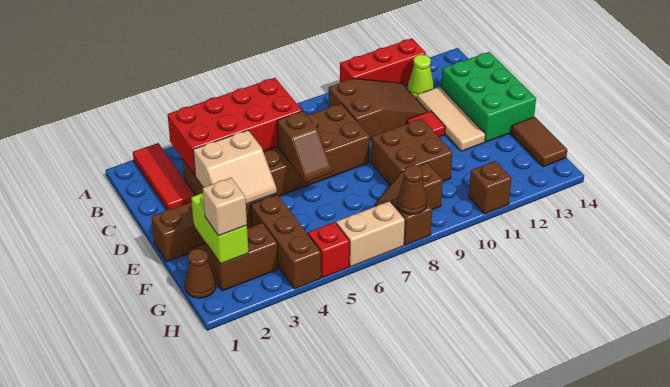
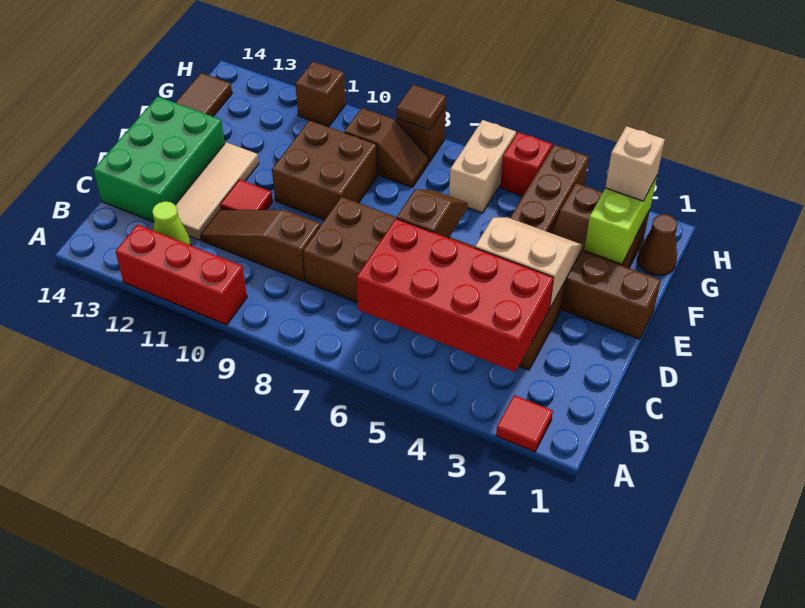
red 1x3 tile [133,143,195,210] -> red 1x1 tile [496,395,553,452]
brown 2x3 slope [329,78,428,140] -> brown 1x3 slope [200,210,320,281]
tan 1x2 brick [336,201,405,267] -> tan 1x2 brick turned to [449,120,516,213]
brown 1x1 cone [397,165,427,215] -> brown 1x1 tile [397,85,446,130]

